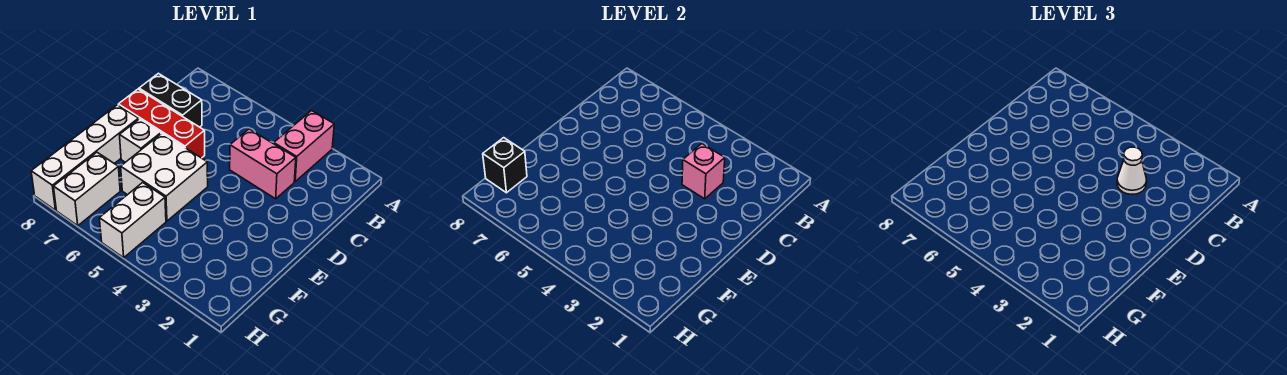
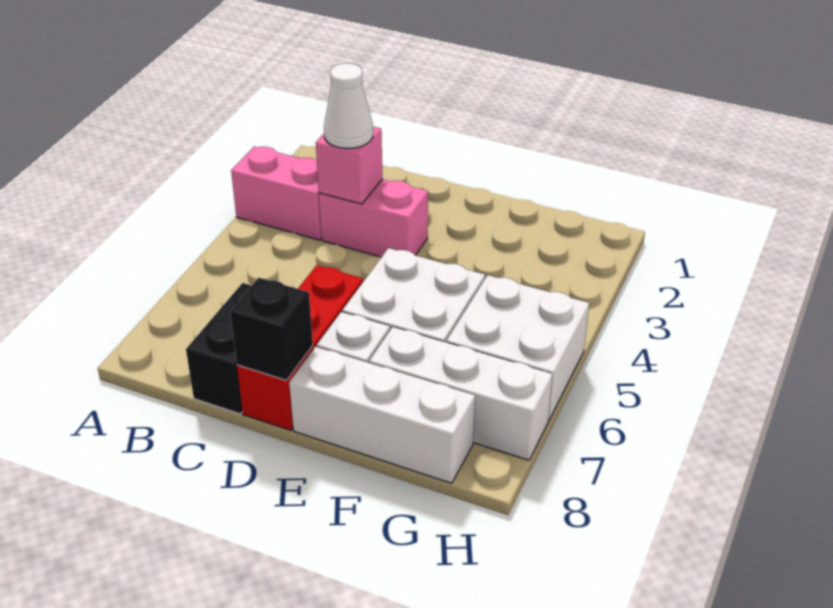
pink 1x2 brick [230,129,296,199] -> pink 1x2 brick turned to [319,179,428,257]
white 1x4 brick [31,105,139,210] -> white 1x3 brick [289,347,475,483]
white 1x2 brick [99,182,166,258] -> white 2x2 brick [446,275,589,421]
white 1x2 brick [54,152,120,226] -> white 1x3 brick [369,327,553,460]
black 1x1 brick [483,138,527,193] -> black 1x1 brick moved to [230,278,313,380]

